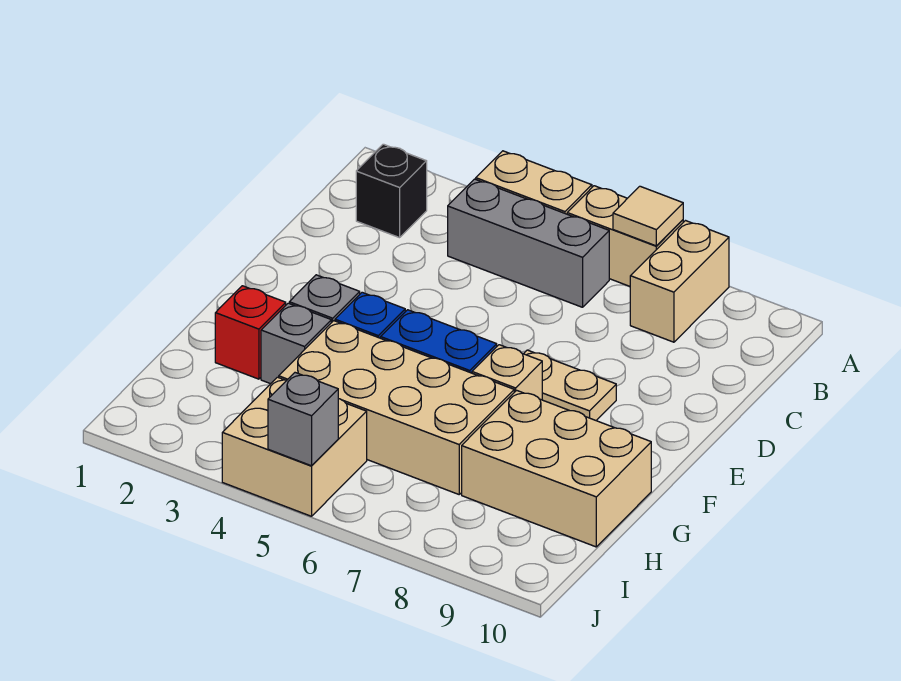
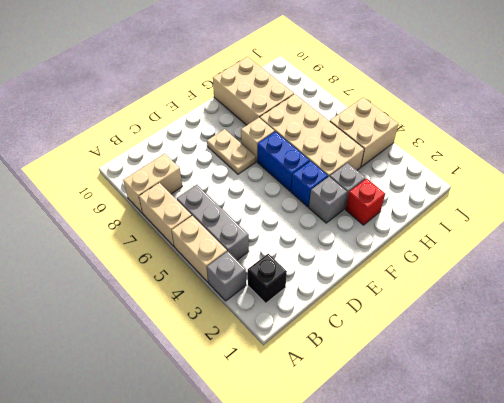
tan 1x1 tile [613,186,683,246] -> none
grey 1x1 brick [268,373,338,466] -> grey 1x1 brick moved to [207,251,246,301]

